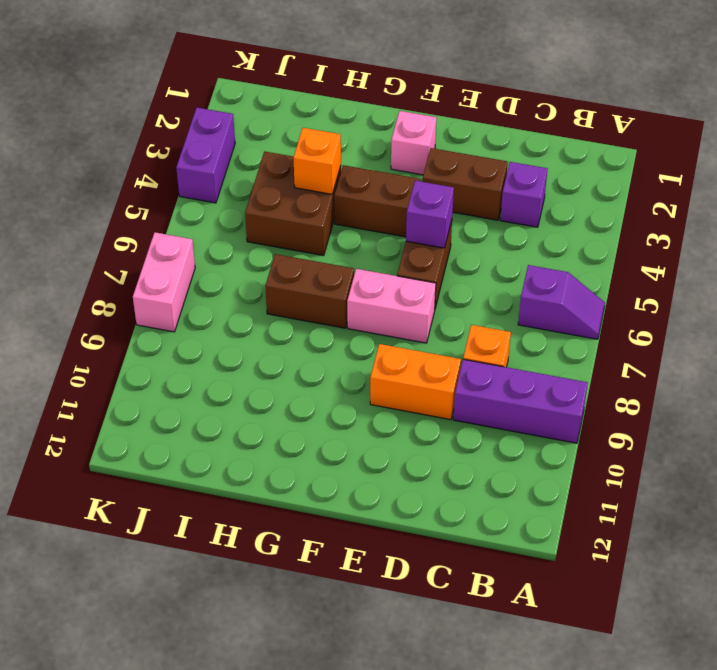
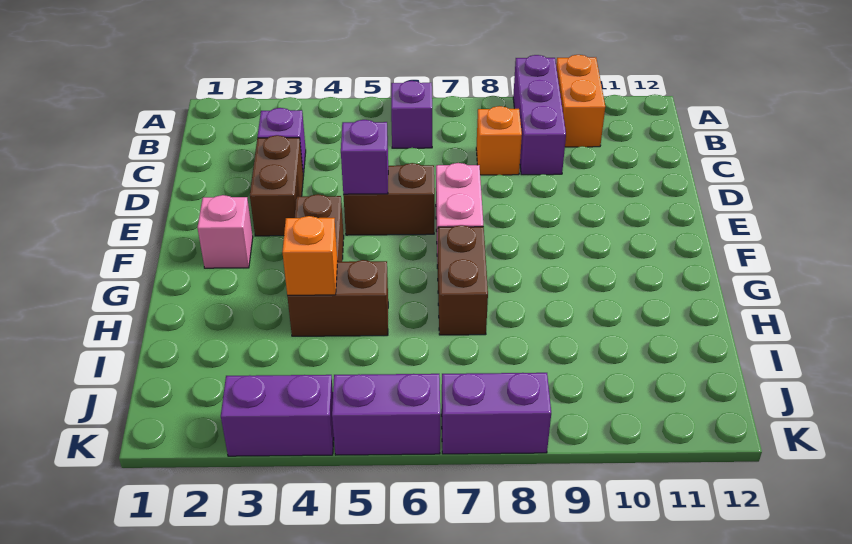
orange 1x2 brick [370,344,461,420] -> orange 1x2 brick moved to [556,55,605,147]
brown 2x2 brick [245,152,341,256] -> brown 1x2 brick [287,260,388,336]
none -> purple 1x2 brick [332,374,440,455]
pink 1x2 brick [133,232,195,332] -> purple 1x2 brick [441,373,551,454]

